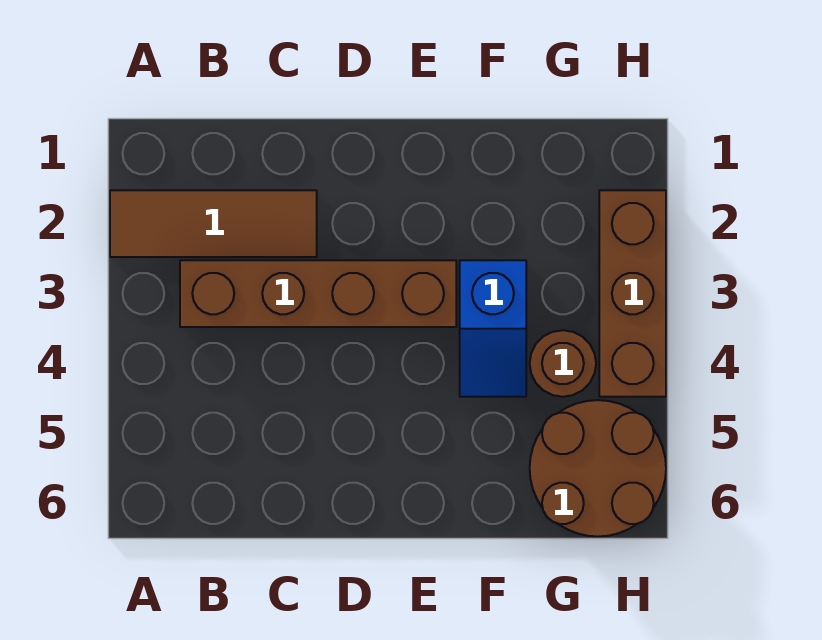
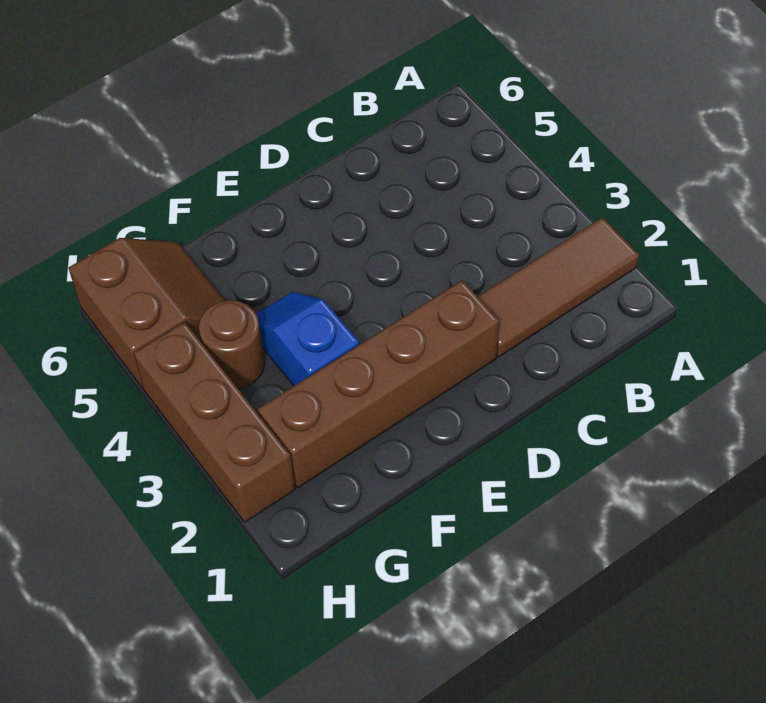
brown 1x4 brick [180,260,456,327] -> brown 1x4 brick moved to [258,280,499,488]
brown 2x2 round brick [530,400,666,537] -> brown 2x2 slope [69,238,225,388]

